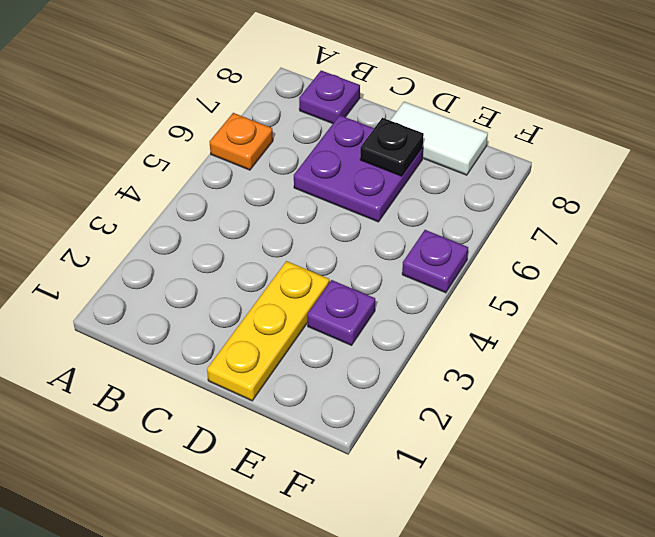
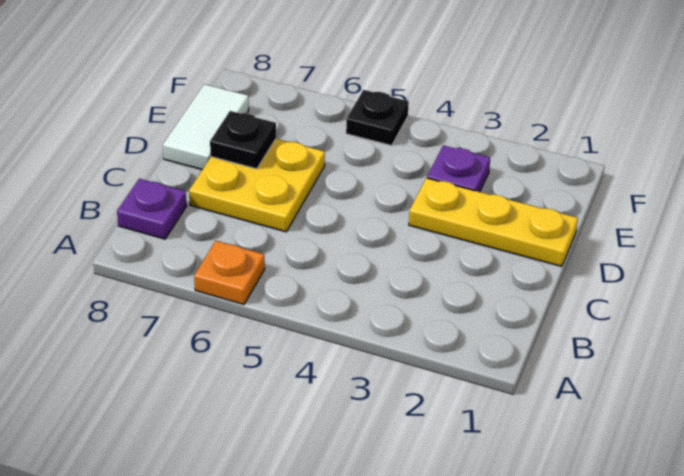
purple 2x2 plate [294,115,423,222] -> yellow 2x2 plate [189,139,325,232]
purple 1x1 plate [402,230,468,293] -> black 1x1 plate [346,90,409,146]

